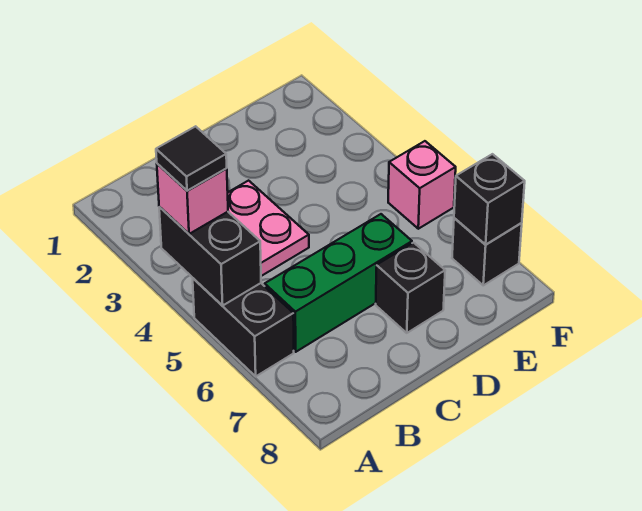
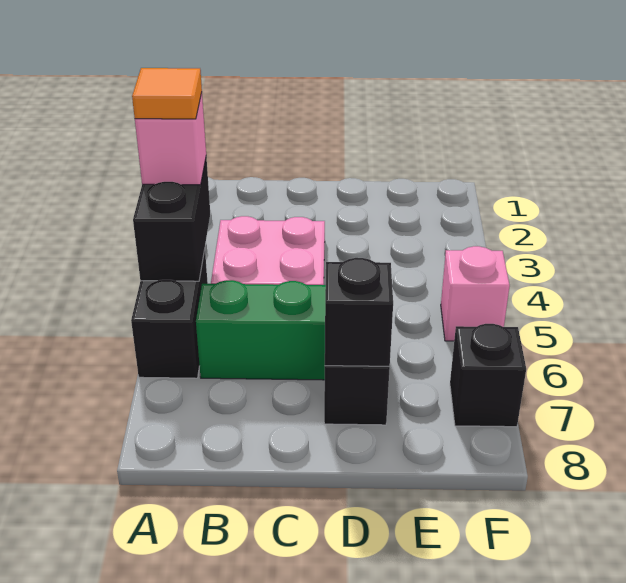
black 1x1 tile [156,126,227,191] -> orange 1x1 tile [132,68,202,119]
black 1x1 brick [454,154,525,244] -> black 1x1 brick moved to [325,258,393,366]

